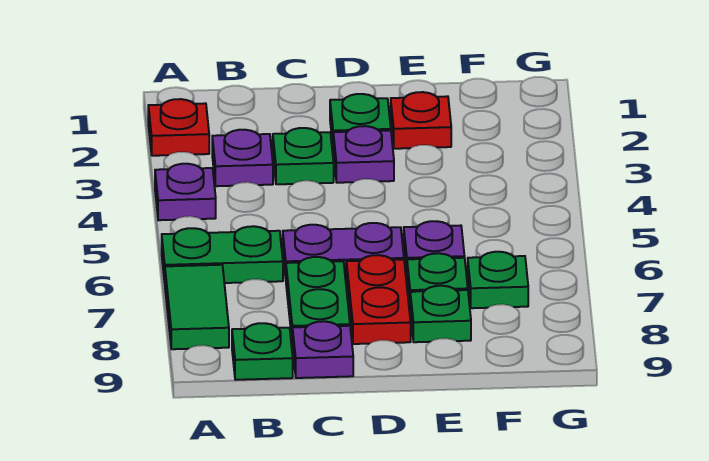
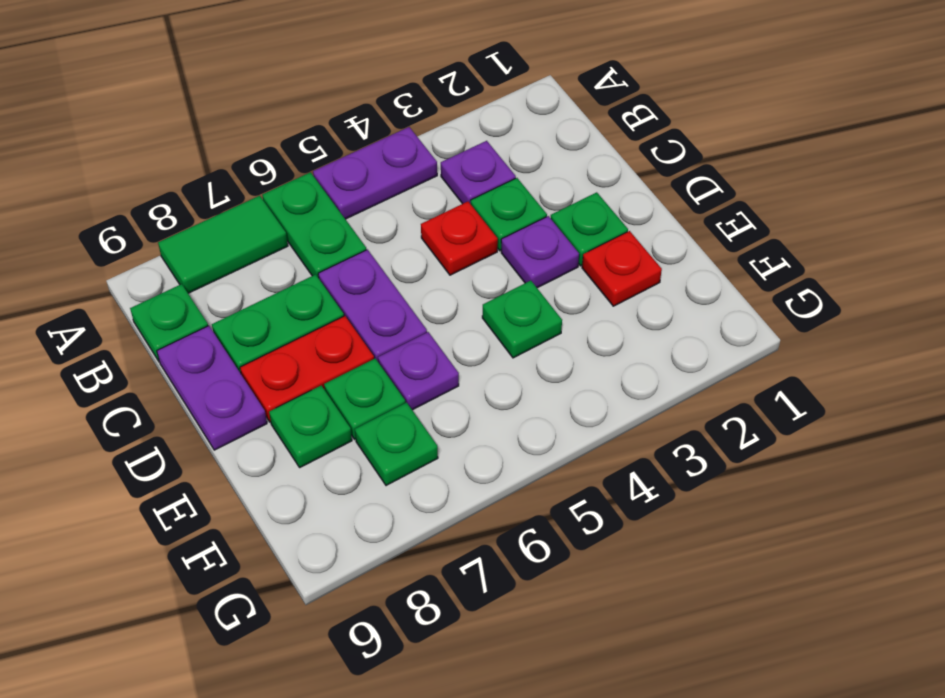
red 1x1 plate [148,99,209,156] -> red 1x1 plate moved to [421,202,498,275]
purple 1x1 plate [155,164,216,220] -> purple 1x2 plate [313,127,437,219]
purple 1x1 plate [293,321,353,378] -> purple 1x2 plate [157,326,267,450]
none -> green 1x1 plate [482,281,562,358]

